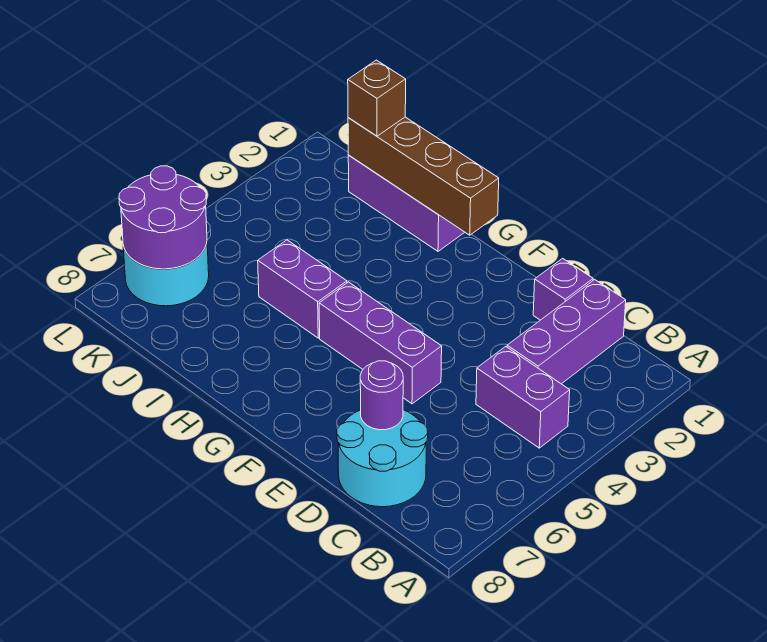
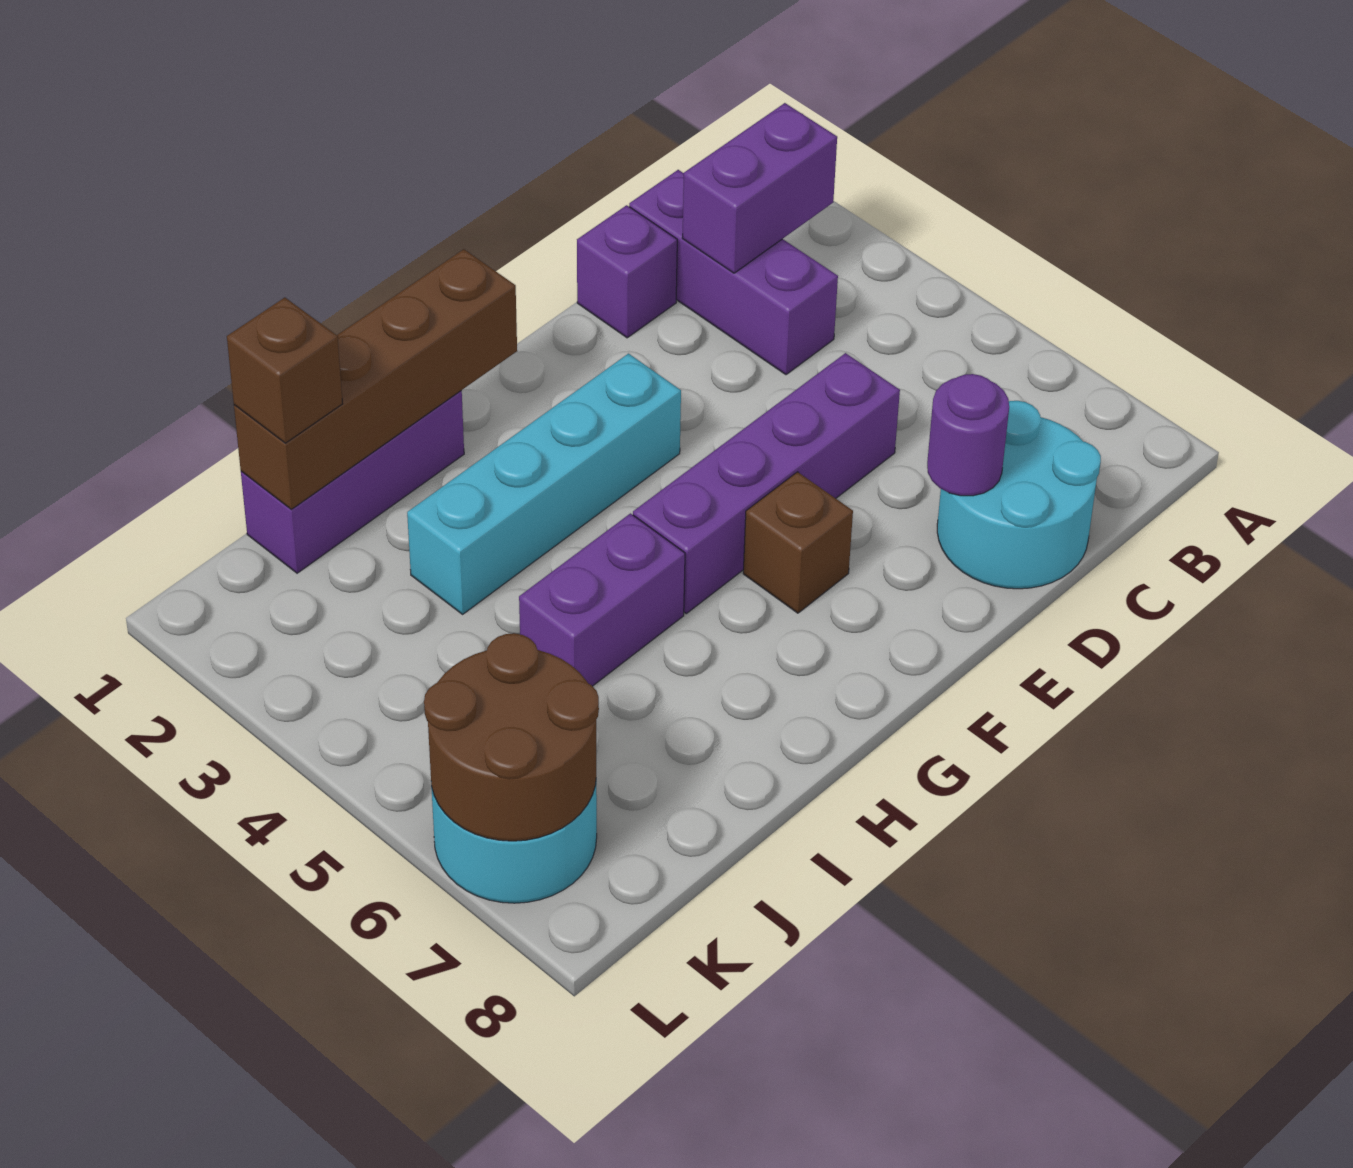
purple 1x2 brick [476,346,570,448] -> purple 1x2 brick moved to [682,103,837,273]
purple 1x3 brick [319,282,442,404] -> purple 1x4 brick [633,353,900,613]
none -> cyan 1x4 brick [407,354,681,614]
none -> brown 1x1 brick [743,472,853,613]
purple 2x2 round brick [119,166,207,269] -> brown 2x2 round brick [424,633,599,841]

